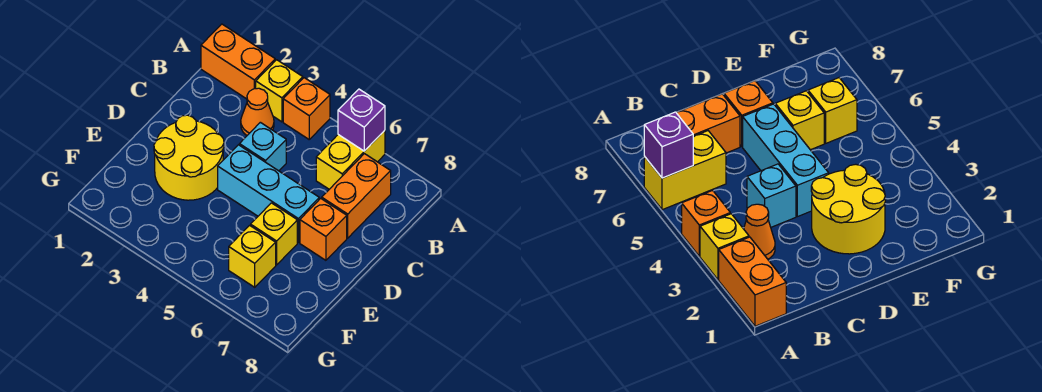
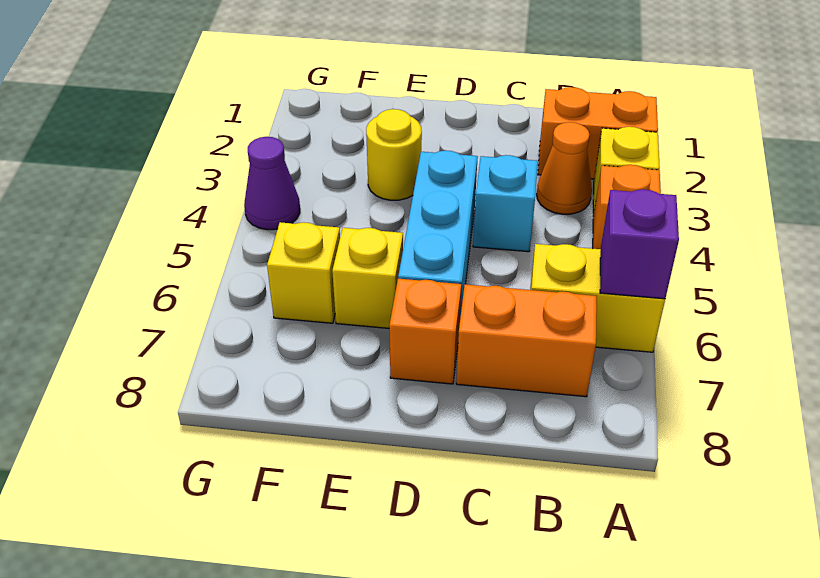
orange 1x2 brick [201,24,275,99] -> orange 1x2 brick turned to [538,87,658,179]
yellow 2x2 round brick [154,115,224,200] -> yellow 1x1 round brick [366,109,422,200]
none -> purple 1x1 cone [244,137,300,230]

